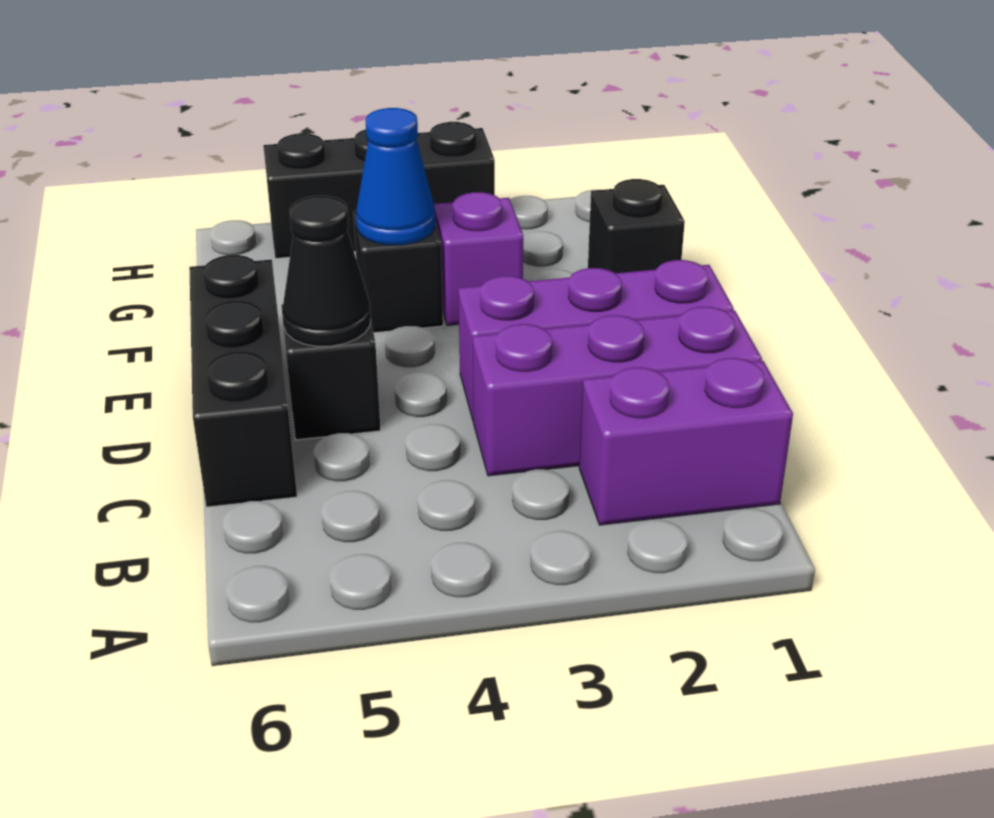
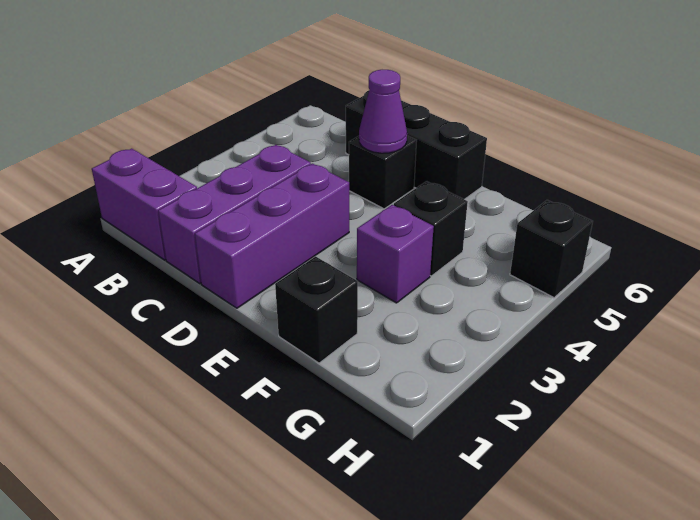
purple 1x2 brick [579,358,793,525] -> purple 1x2 brick turned to [92,149,197,260]
black 1x1 cone [282,196,371,346] -> purple 1x1 cone [359,70,407,153]
blue 1x1 cone [356,108,435,245] -> none
black 1x3 brick [263,122,495,258] -> black 1x1 brick [510,200,593,298]

